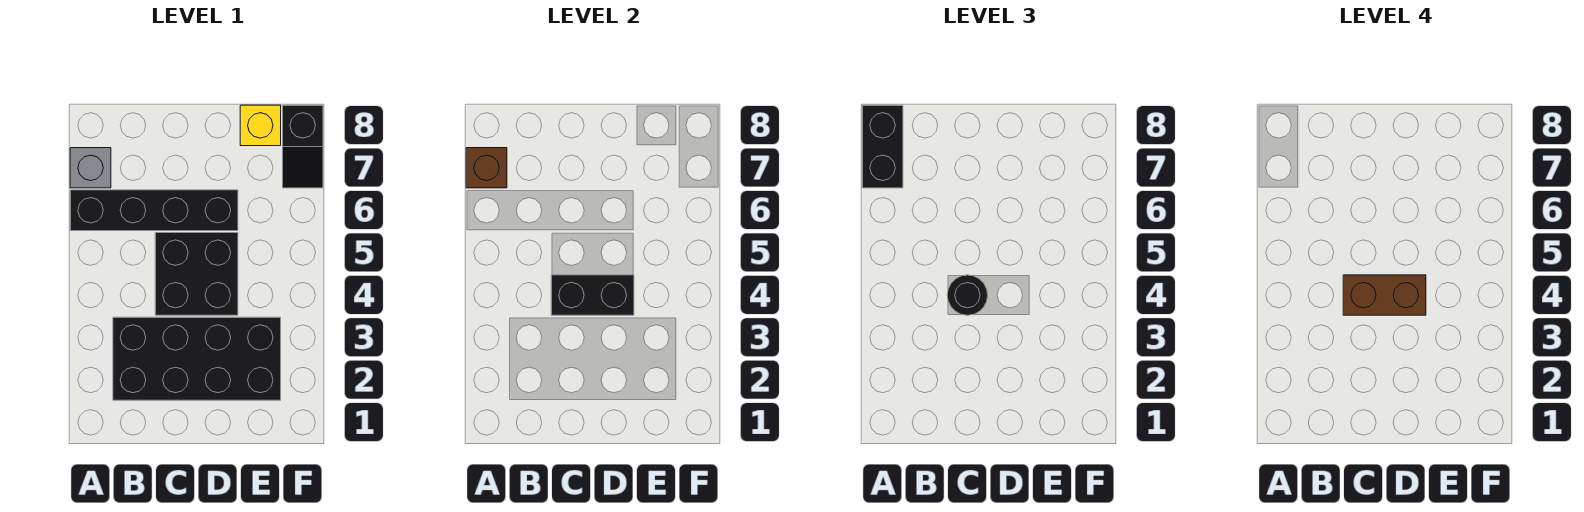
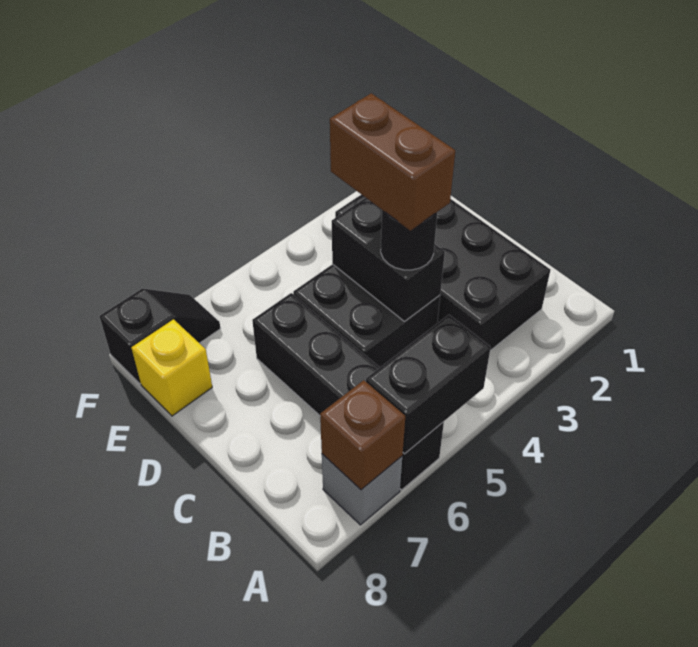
black 1x2 brick [862,105,903,188] -> black 1x2 brick moved to [366,315,491,454]

